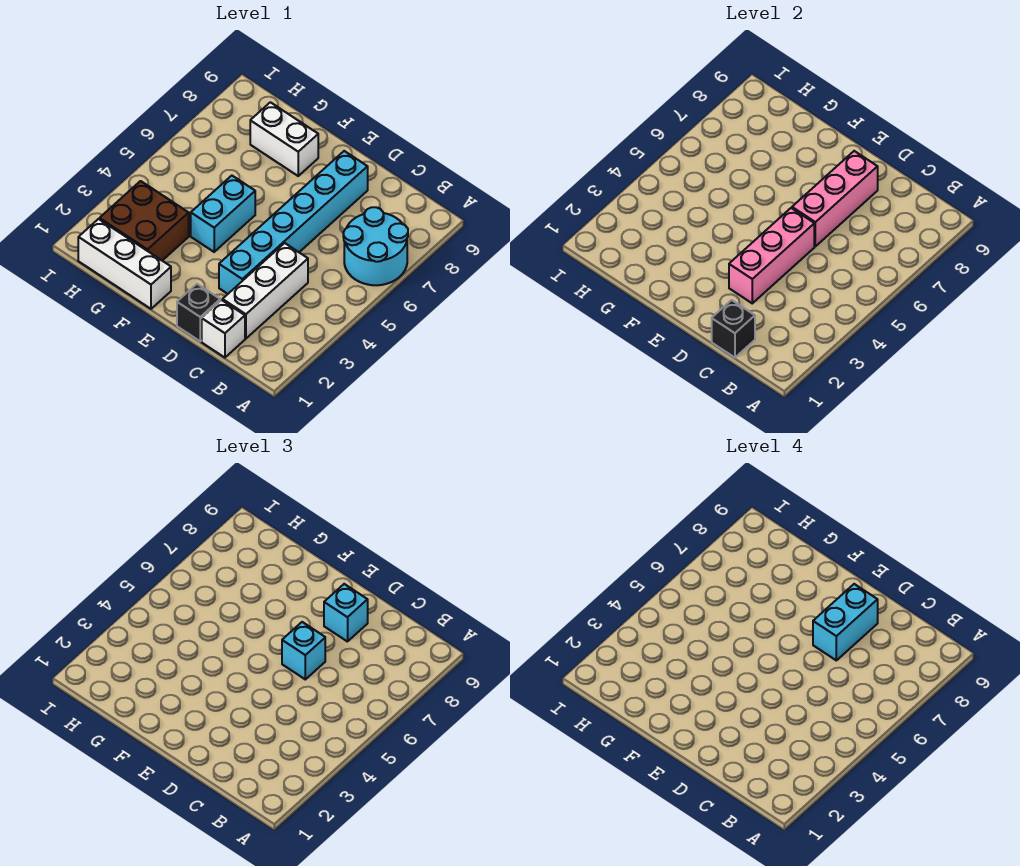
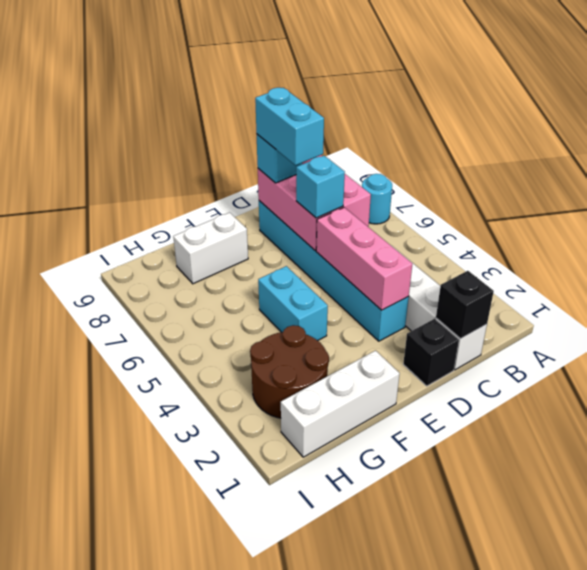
cyan 2x2 round brick [343,207,408,285] -> cyan 1x1 round brick [362,174,392,224]
pink 1x3 brick [792,151,878,246] -> pink 2x3 brick [258,155,371,251]
brown 2x2 brick [100,181,189,261] -> brown 2x2 round brick [250,325,329,418]

